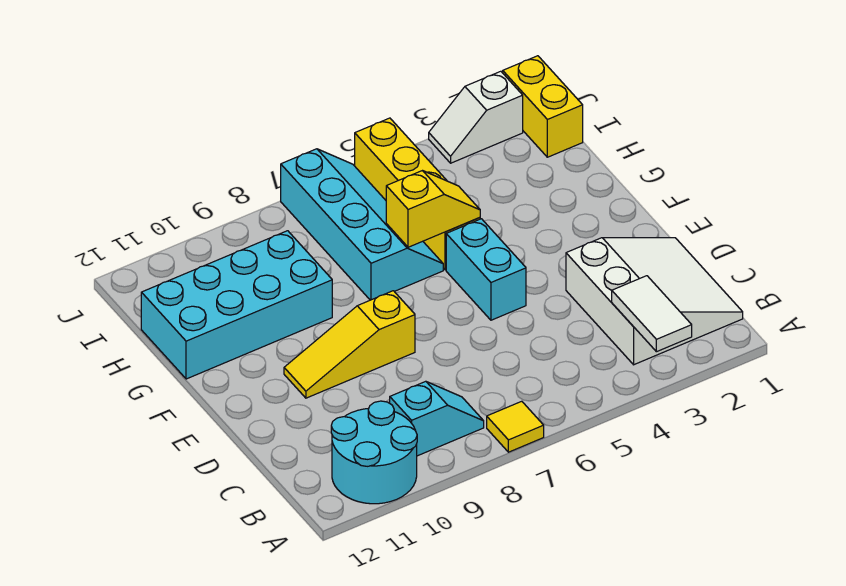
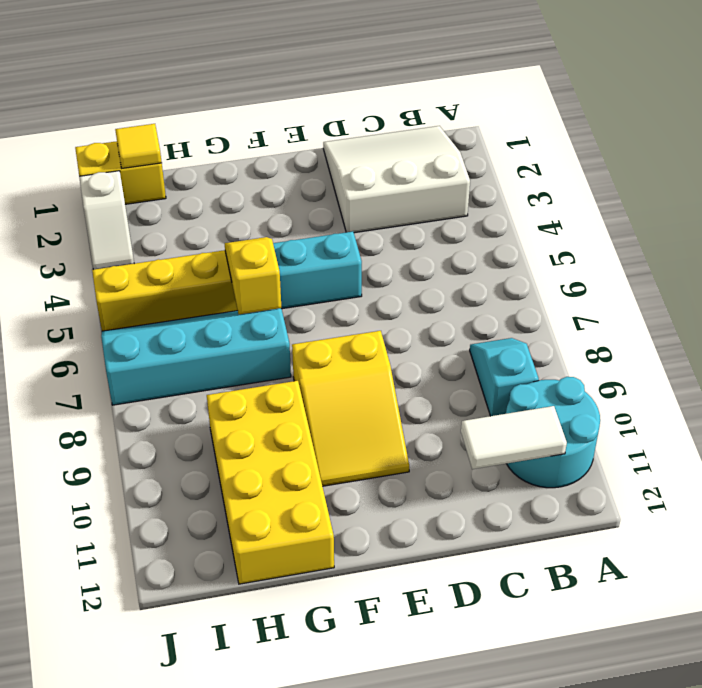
white 1x2 tile [612,276,692,352] -> white 1x2 tile moved to [461,406,567,469]
yellow 1x1 tile [487,401,544,452] -> yellow 1x1 tile moved to [115,124,162,168]
yellow 1x3 slope [284,291,415,398] -> yellow 2x3 slope [292,331,409,486]
cyan 2x4 brick [141,231,332,379] -> yellow 2x4 brick [207,381,334,584]

